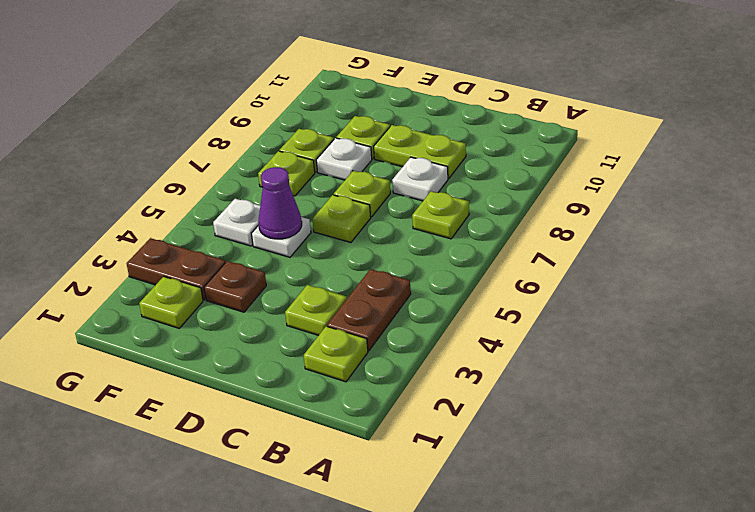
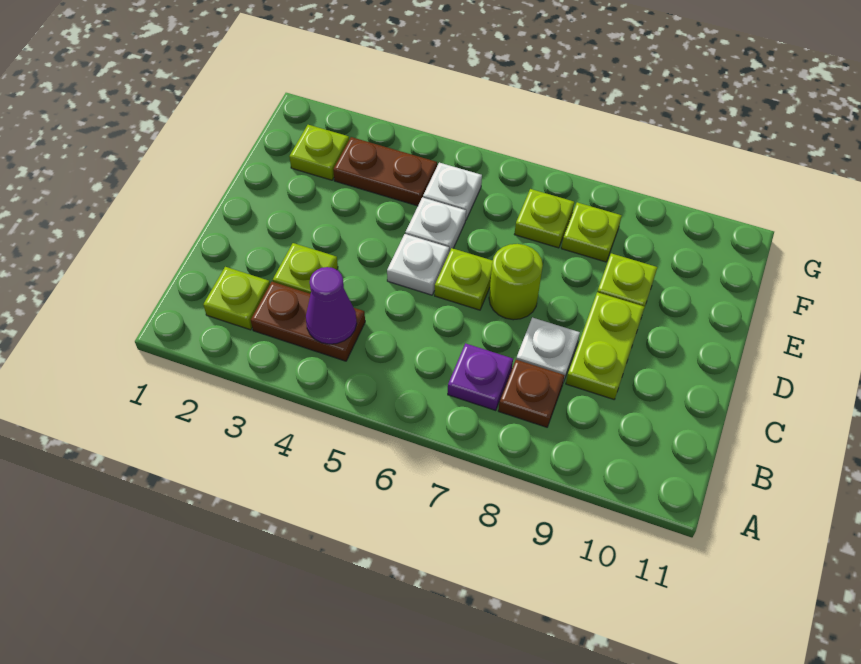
lime 1x1 plate [412,191,469,239] -> purple 1x1 plate [448,343,513,411]
lime 1x1 plate [334,171,390,217] -> lime 1x1 round brick [489,244,543,320]
brown 1x1 plate [204,261,266,312] -> brown 1x1 plate moved to [498,360,565,427]
purple 1x1 cone [258,167,302,239] -> purple 1x1 cone moved to [306,267,357,344]
white 1x1 plate [316,138,372,180] -> white 1x1 plate moved to [387,234,449,295]
brown 1x2 plate [127,238,225,300] -> brown 1x2 plate turned to [333,137,437,206]

